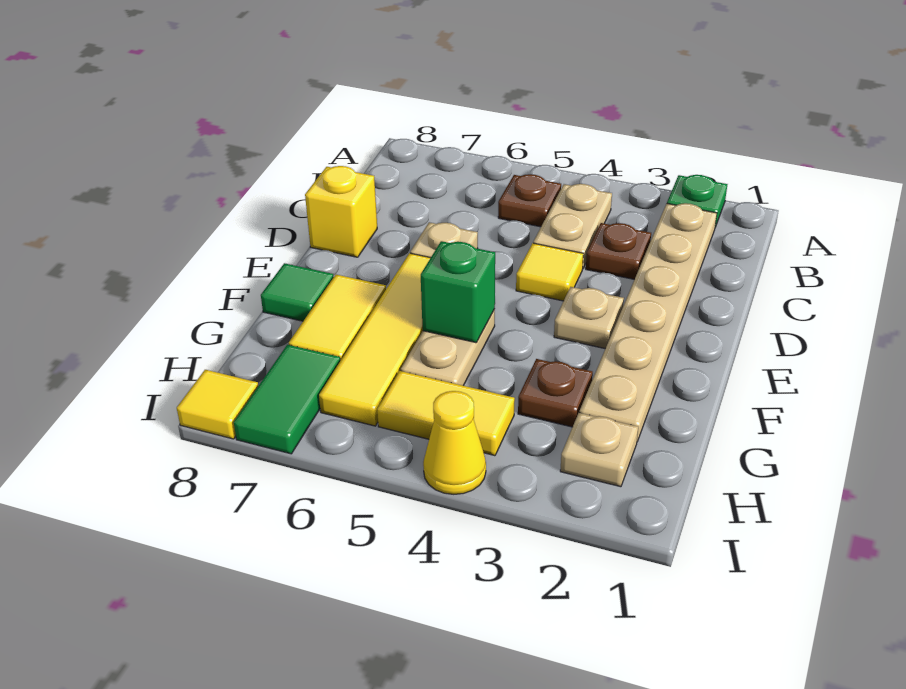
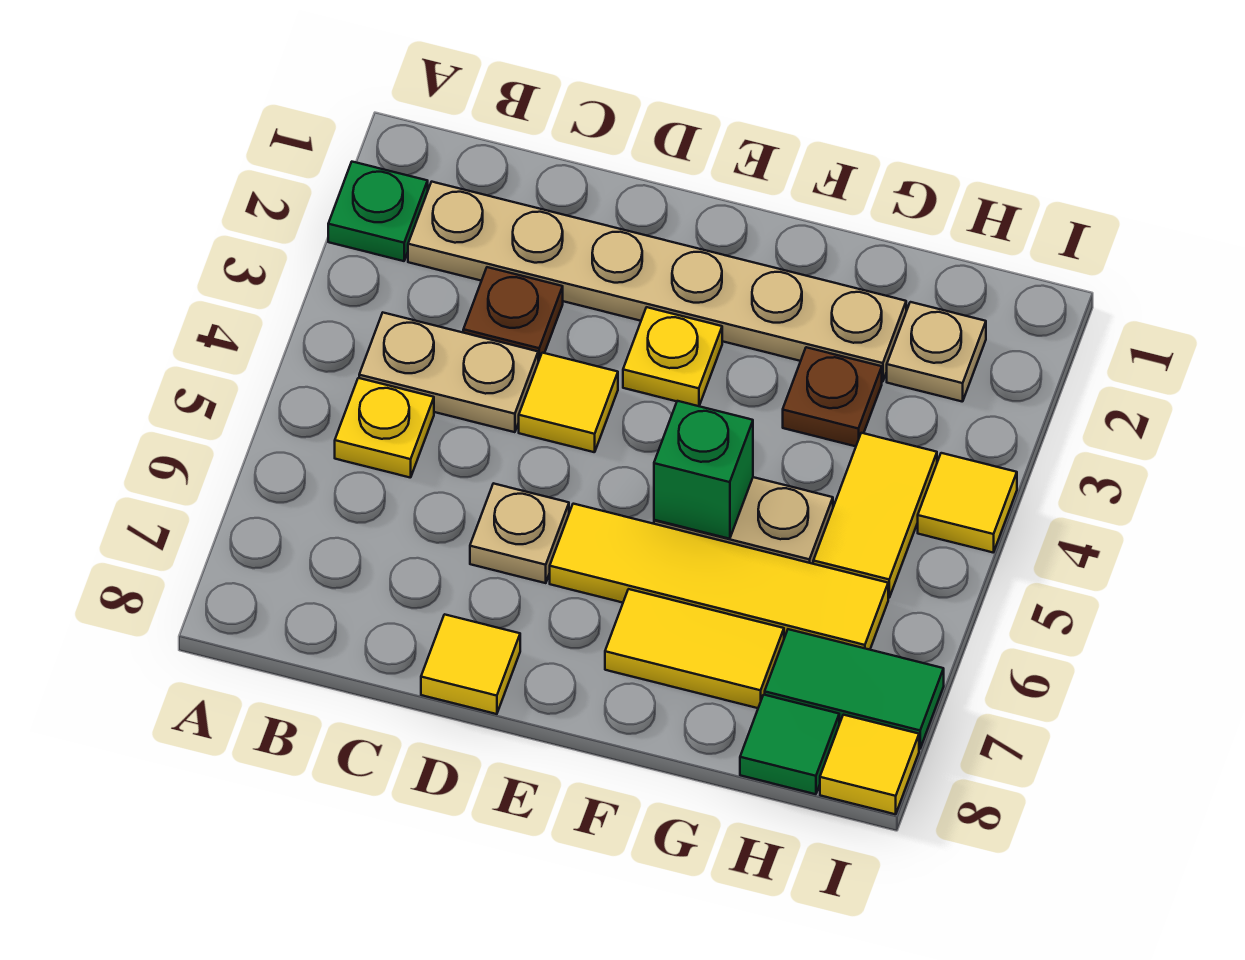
brown 1x1 plate [498,174,561,227] -> yellow 1x1 plate [335,378,434,478]
yellow 1x1 brick [305,166,377,257] -> yellow 1x1 tile [421,614,520,714]
tan 1x1 plate [554,287,624,349] -> yellow 1x1 plate [623,307,722,406]
green 1x1 tile [261,263,334,321] -> green 1x1 tile moved to [740,695,839,794]
yellow 1x1 cone [423,391,486,494] -> yellow 1x1 tile [918,453,1017,552]

